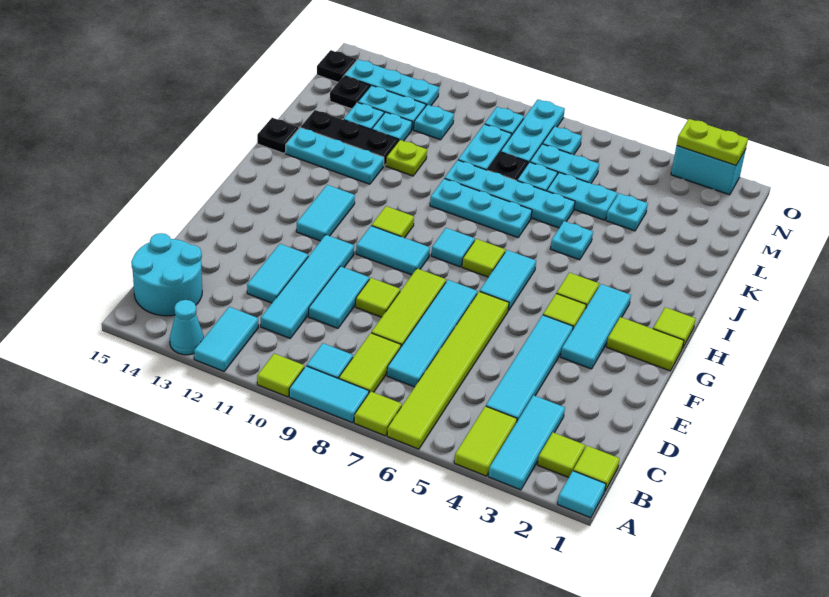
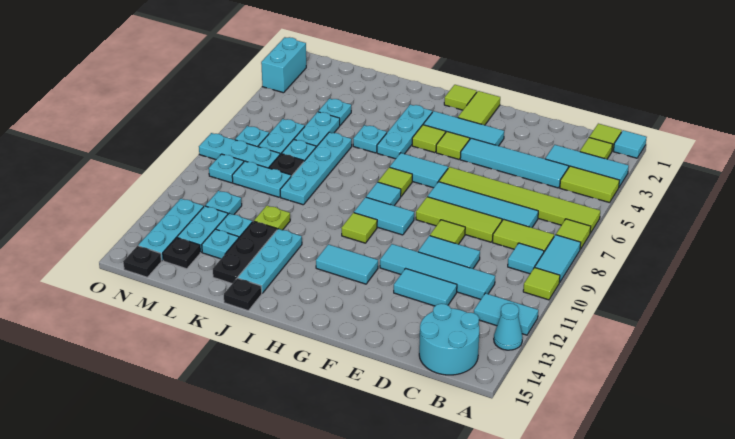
cyan 1x2 tile [356,226,430,275] -> cyan 1x2 tile turned to [354,197,414,235]
cyan 1x3 plate [430,179,532,238] -> cyan 1x3 plate moved to [377,105,432,159]
lime 1x2 plate [677,119,748,165] -> none

